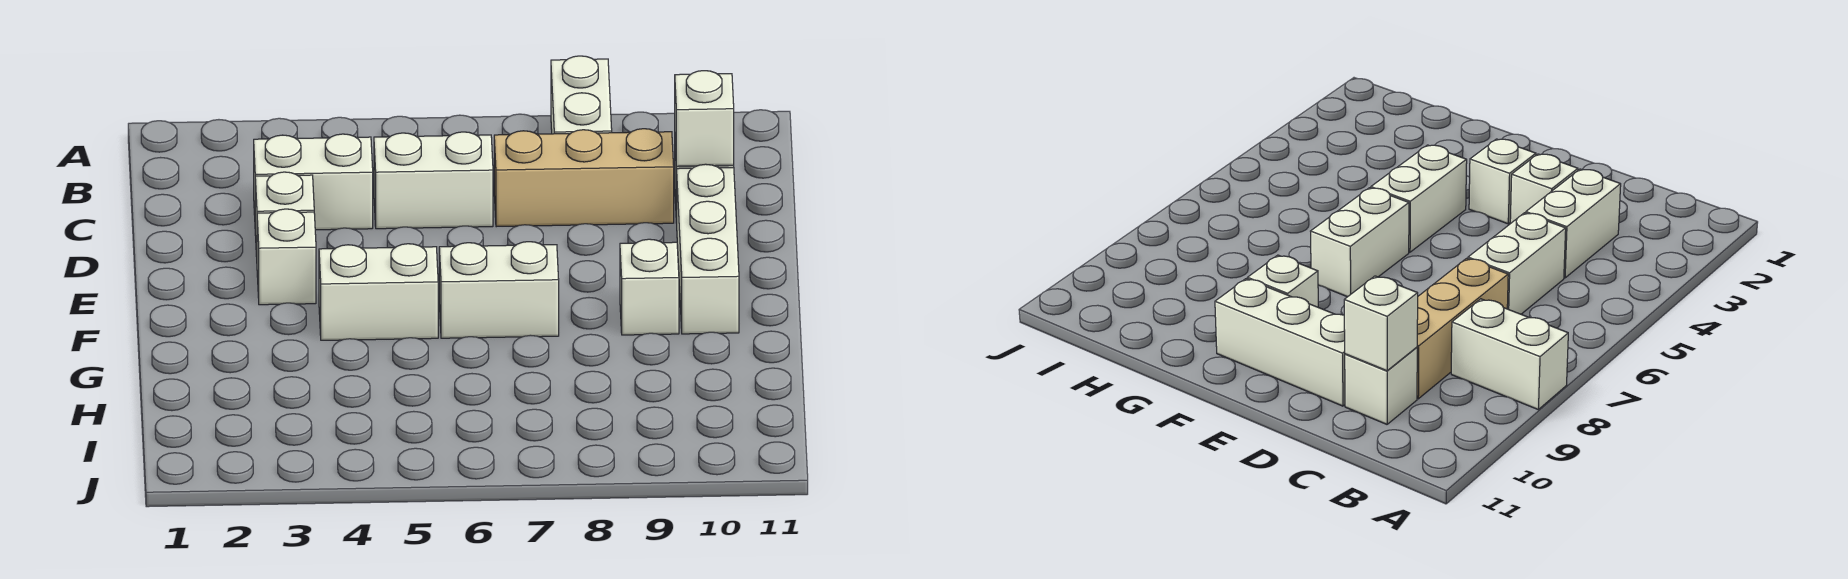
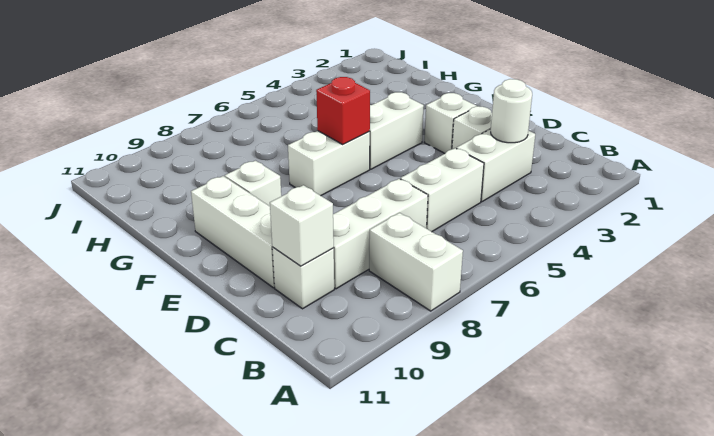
none -> white 1x1 round brick [491,79,532,143]
tan 1x3 brick [494,129,674,227] -> white 1x3 brick [333,179,428,289]
none -> red 1x1 brick [316,77,370,144]

